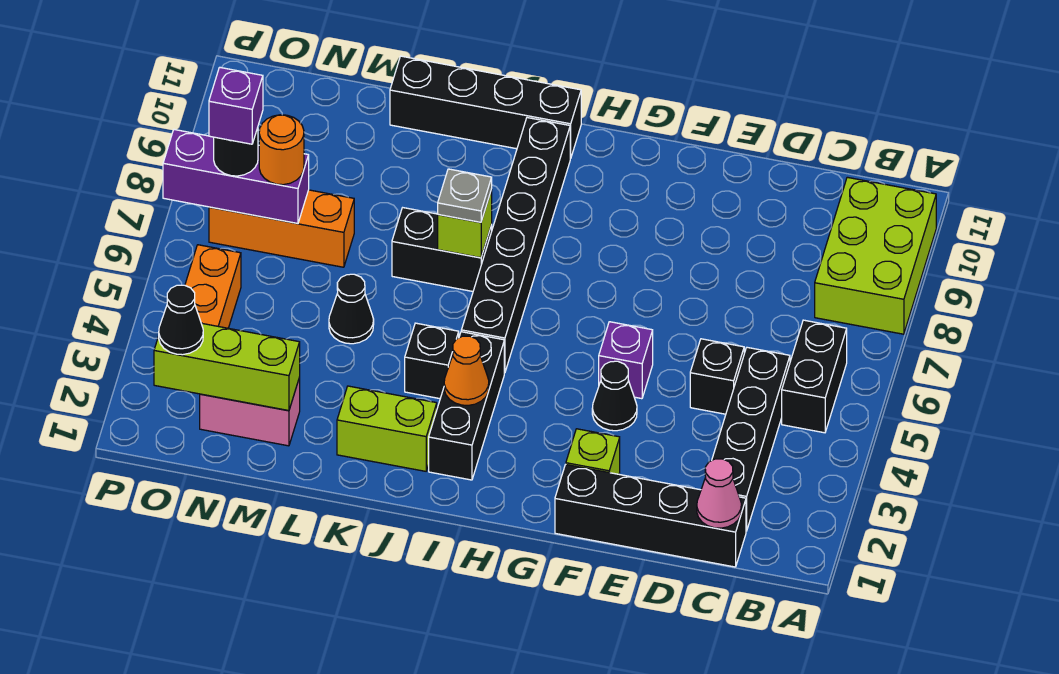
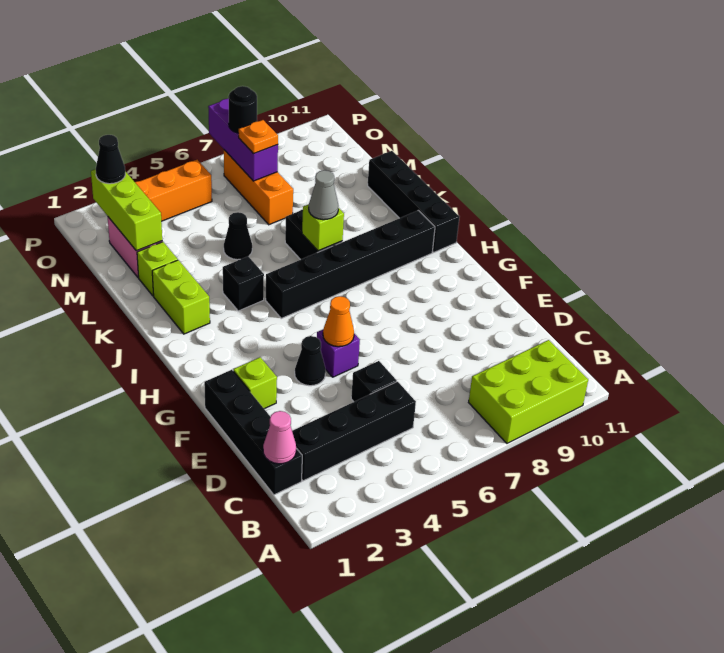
black 1x2 brick [782,320,847,433] -> none
black 1x3 brick [429,332,504,480] -> none
orange 1x1 cone [444,336,489,405] -> orange 1x1 cone moved to [323,296,354,347]
grey 1x1 plate [438,169,492,222] -> grey 1x1 cone [309,170,338,220]
none -> lime 1x1 brick [137,242,178,296]
orange 1x1 round brick [259,115,304,185] -> orange 1x1 plate [239,120,278,154]
purple 1x1 brick [209,67,263,144] -> none

